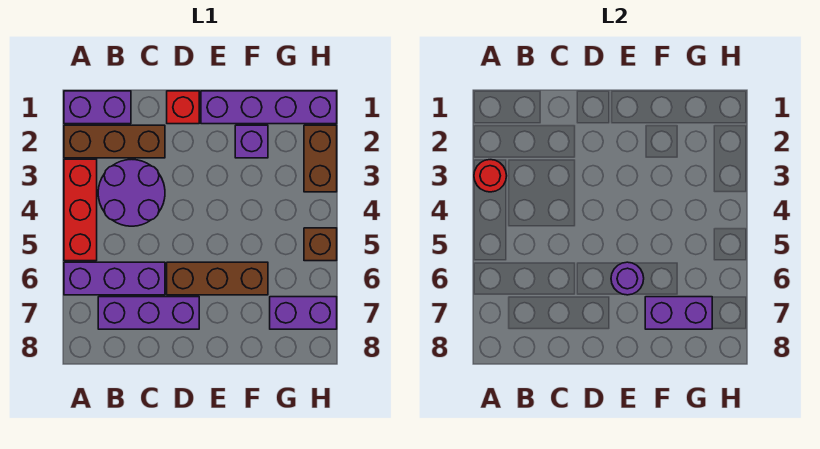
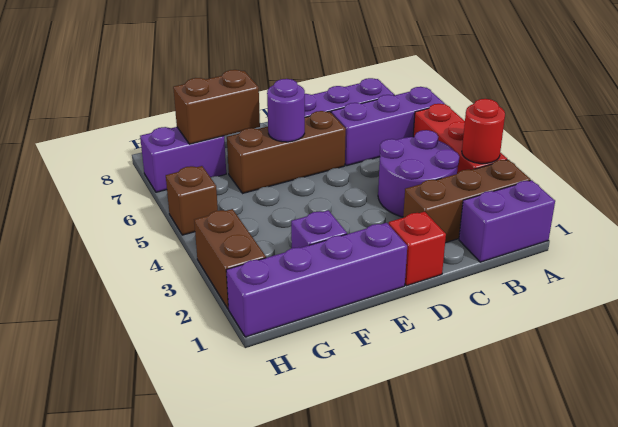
purple 1x2 brick [645,297,712,329] -> brown 1x2 brick [173,70,260,144]

